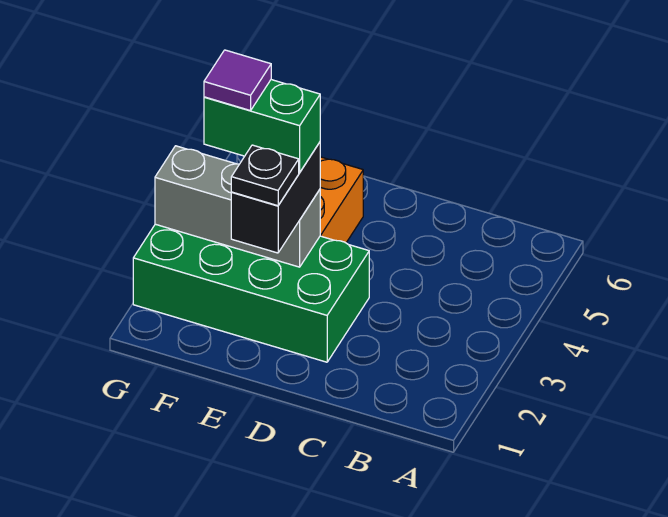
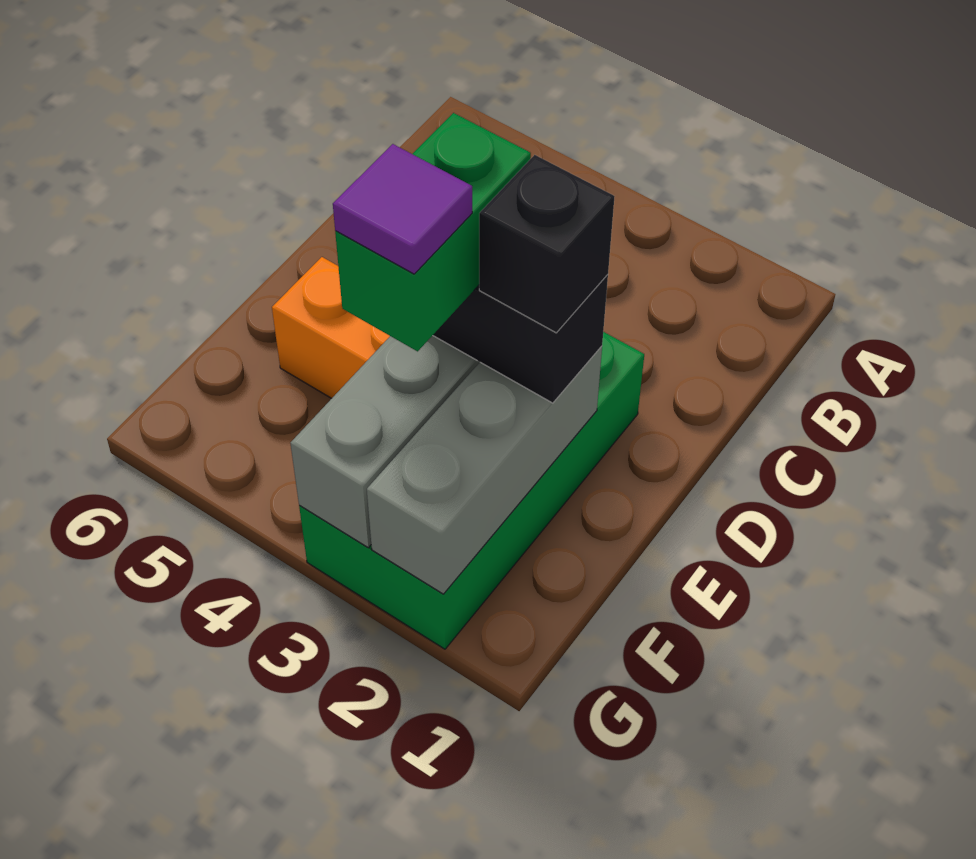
none -> grey 1x3 brick [367,346,602,594]
black 1x1 plate [231,145,299,206] -> black 1x1 brick [479,155,615,333]

